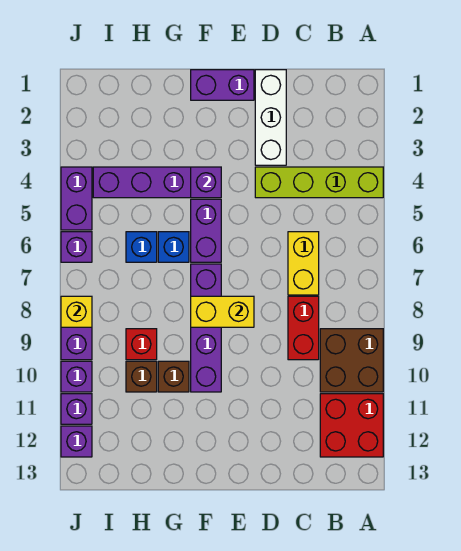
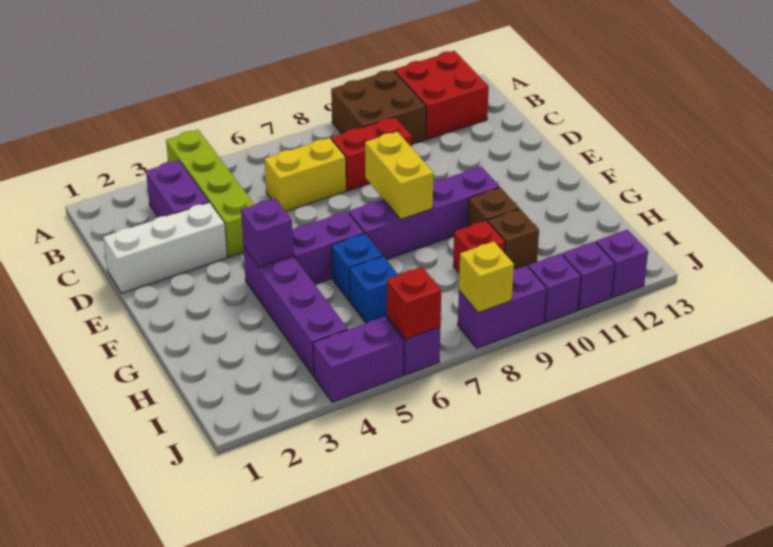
purple 1x2 brick [191,70,254,100] -> purple 1x2 brick moved to [146,160,209,217]
none -> red 1x1 brick [387,267,441,339]

